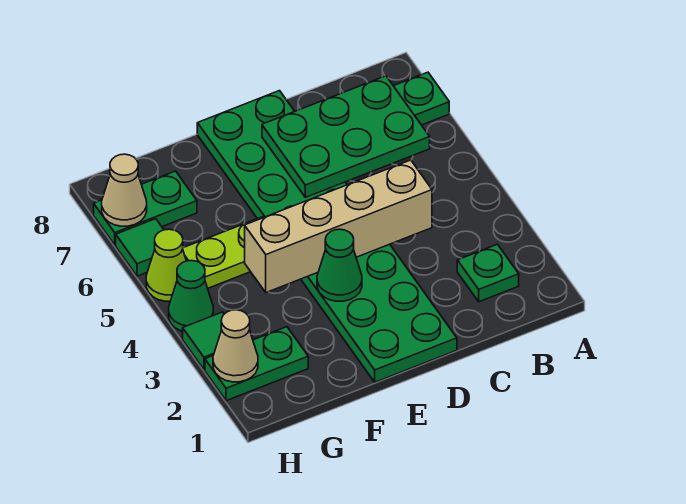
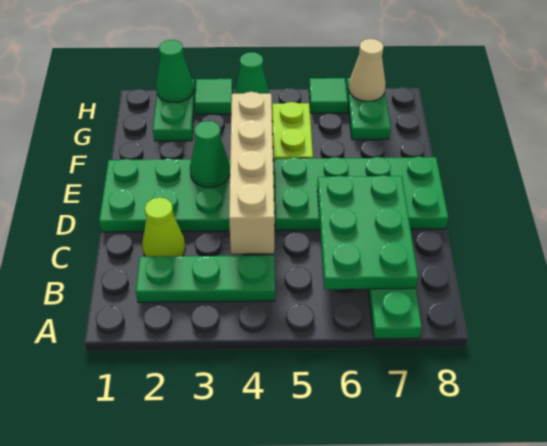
green 1x1 plate [457,244,519,302] -> green 1x3 plate [136,255,275,302]
tan 1x1 cone [213,310,258,382] -> green 1x1 cone [156,40,194,103]
lime 1x1 cone [146,229,186,301] -> lime 1x1 cone moved to [142,197,185,257]

